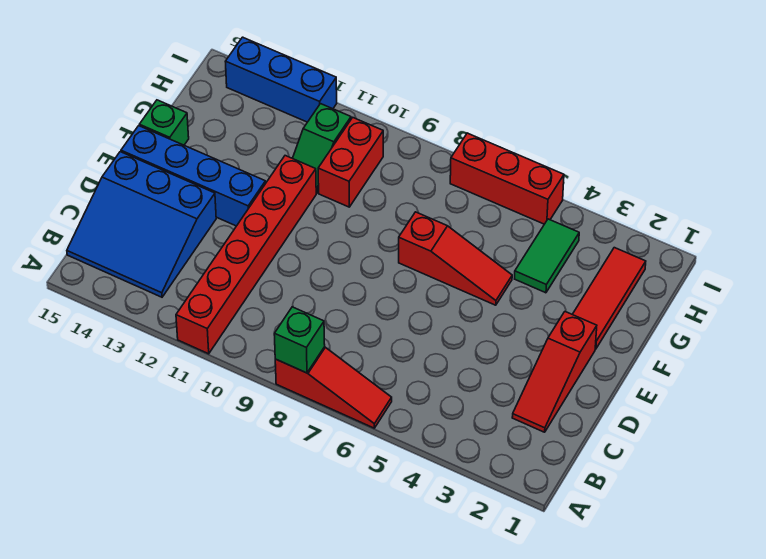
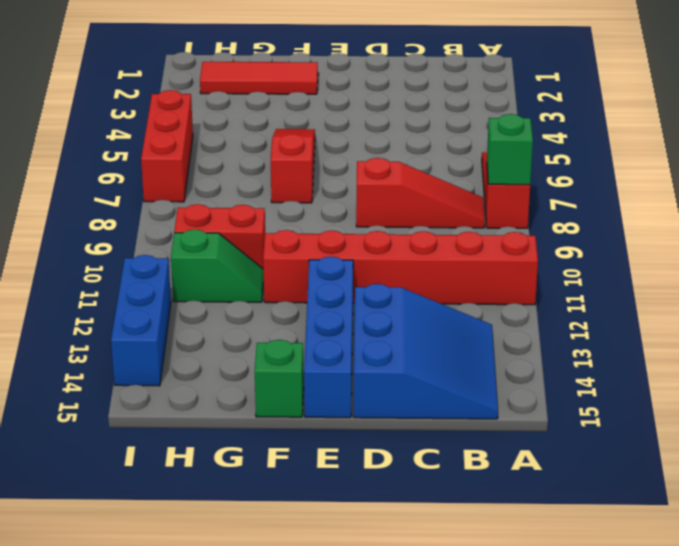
red 1x3 slope [512,311,597,432] -> red 1x3 slope moved to [356,158,485,228]
green 1x2 tile [515,219,579,293] -> none

